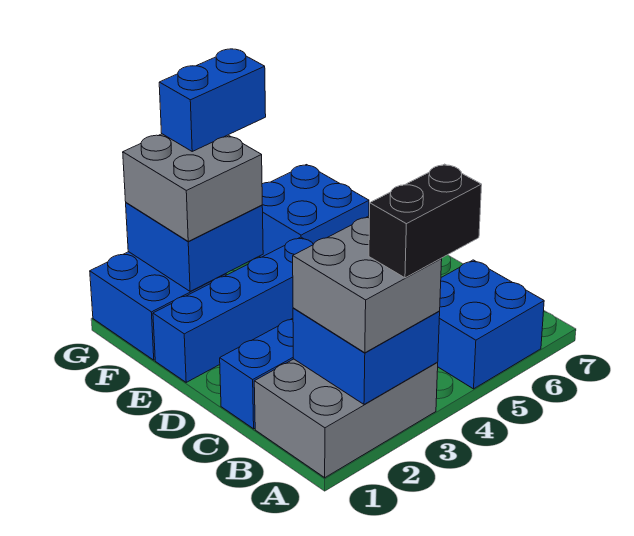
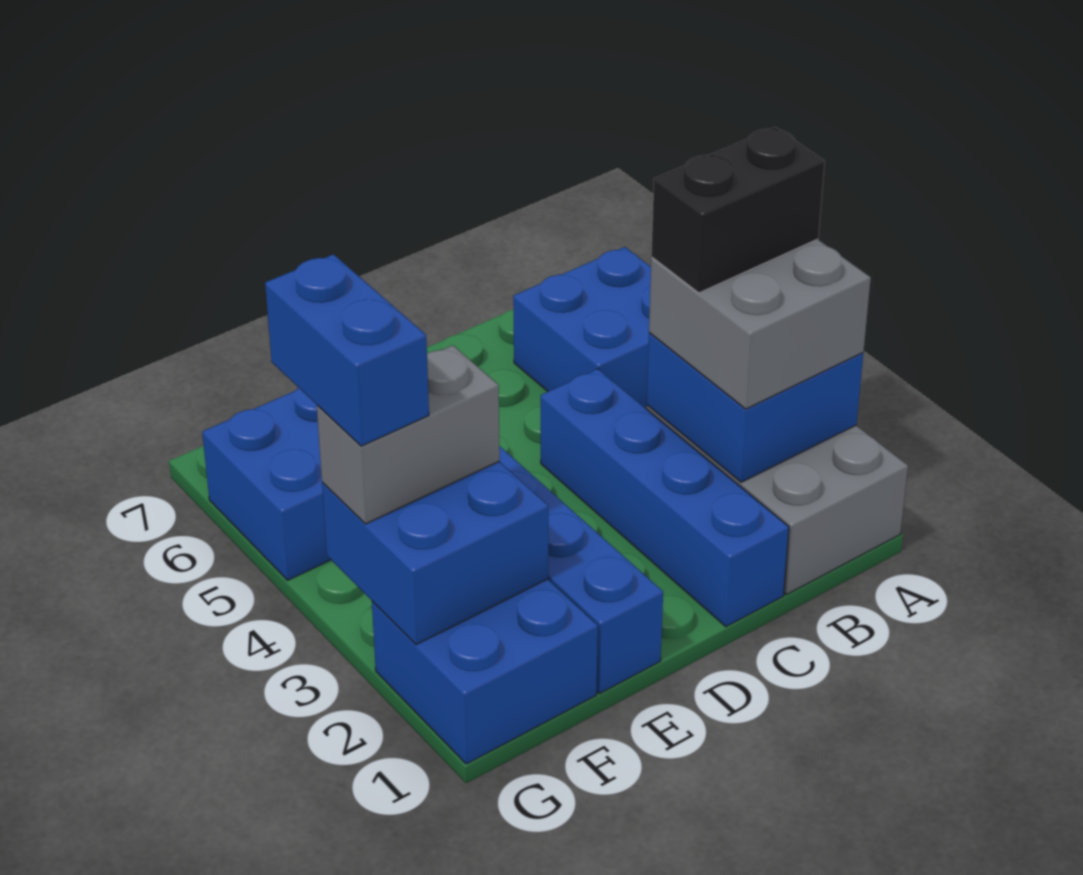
black 1x2 brick [369,164,482,278] -> black 1x2 brick turned to [651,127,825,293]
grey 2x2 brick [123,134,262,241] -> grey 1x2 brick [317,345,500,524]

